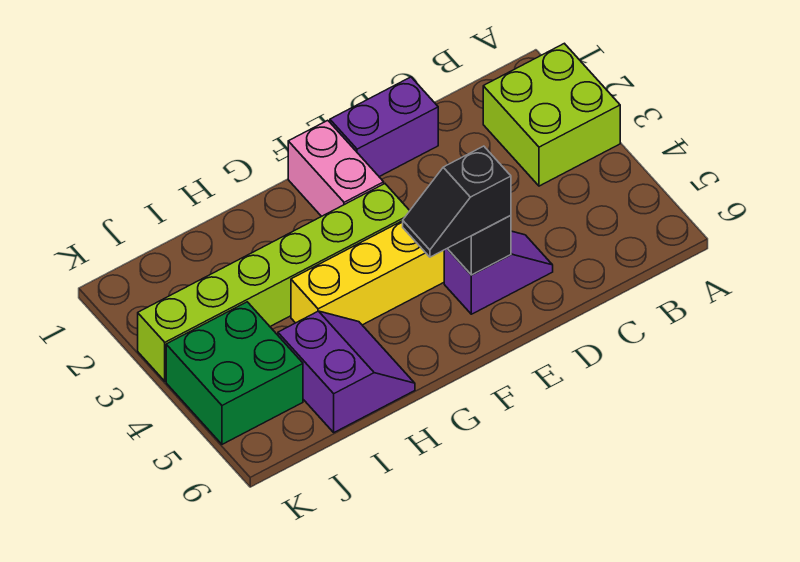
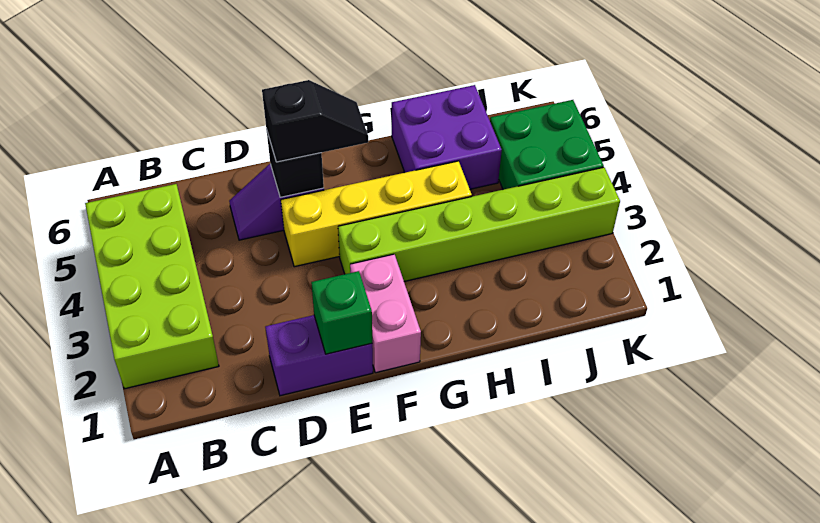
lime 2x2 brick [483,43,620,186] -> lime 2x4 brick [85,184,219,389]
none -> green 1x1 brick [311,271,372,354]
purple 2x2 slope [278,311,415,432] -> purple 2x2 brick [392,85,502,189]

